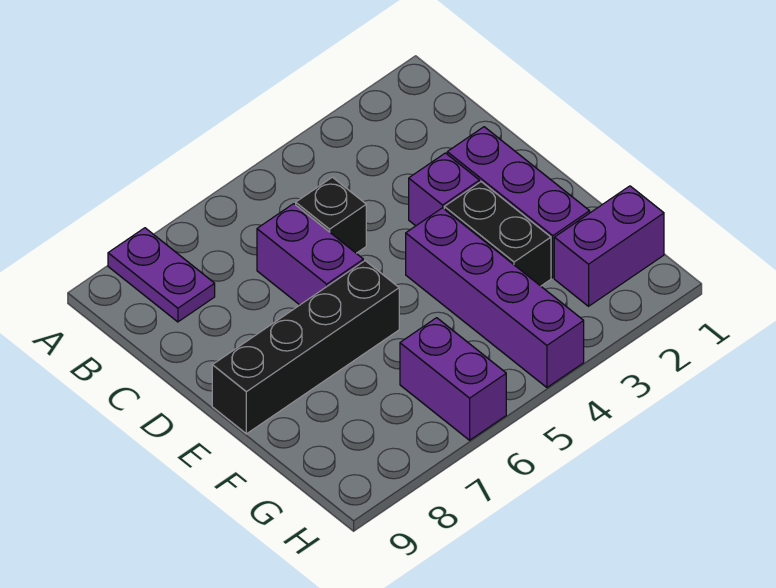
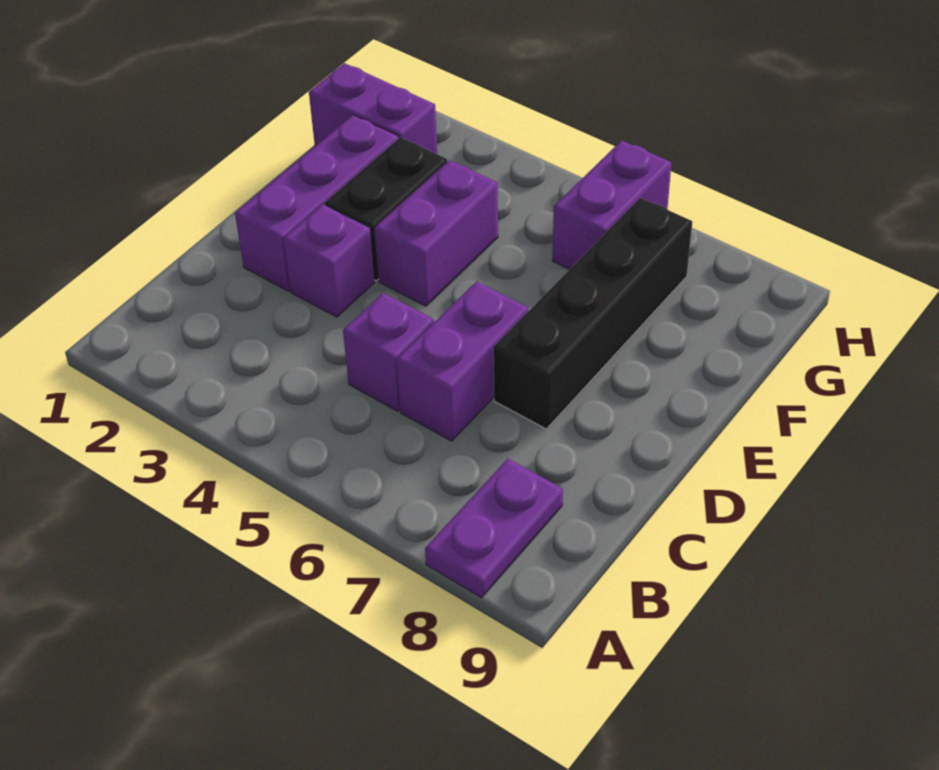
black 1x1 brick [296,177,366,253] -> purple 1x1 brick [343,293,434,411]
purple 1x4 brick [406,208,584,387] -> purple 1x2 brick [374,160,498,306]
black 1x4 brick [212,261,399,434] -> black 1x4 brick turned to [493,198,692,429]

